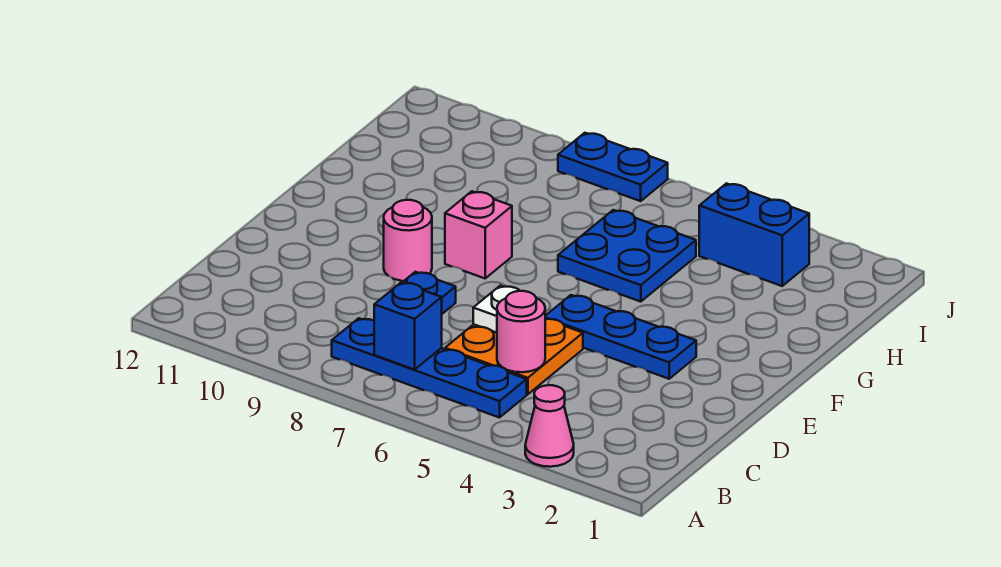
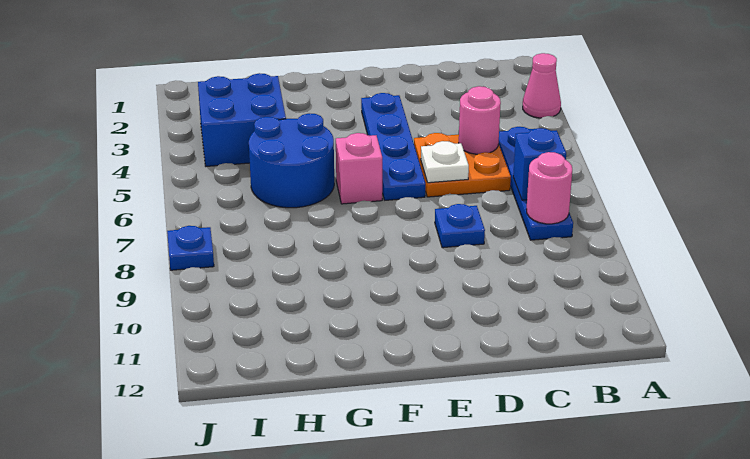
blue 1x3 plate [545,295,696,379] -> blue 1x4 plate [361,93,425,200]
pink 1x1 round brick [384,200,432,281] -> pink 1x1 round brick moved to [526,152,572,224]
pink 1x1 brick [445,191,512,278] -> pink 1x1 brick moved to [336,133,382,204]
blue 2x2 plate [558,210,696,302] -> blue 2x2 round brick [249,113,334,208]
blue 1x2 brick [699,183,809,286] -> blue 2x2 brick [198,73,286,166]
blue 1x2 plate [558,133,668,201] -> blue 1x1 plate [167,226,214,270]

